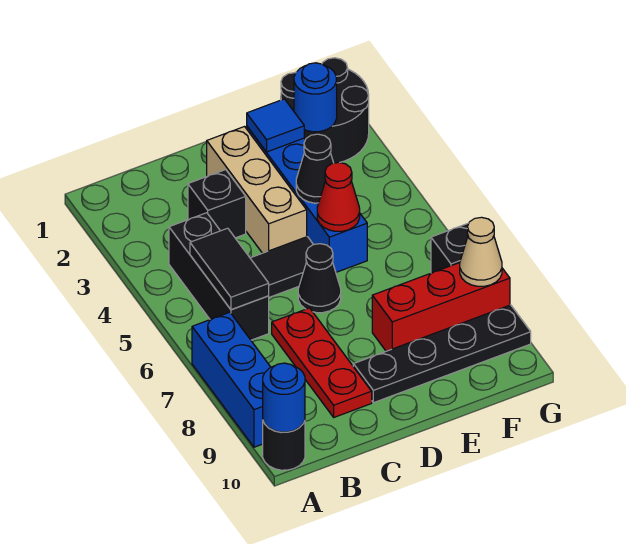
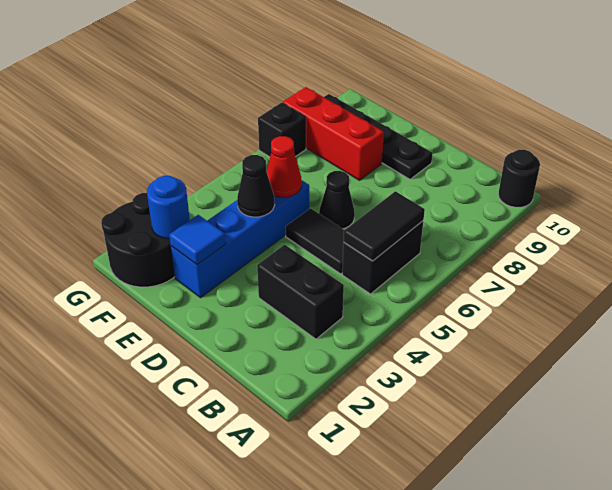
blue 1x3 brick [192,312,271,447] -> none
blue 1x1 round brick [263,363,305,432] -> none
black 1x3 brick [169,213,269,340] -> black 1x2 brick [342,221,423,294]
black 1x1 brick [188,170,246,238] -> black 1x2 brick [257,245,344,339]
red 1x3 plate [272,308,372,417] -> none
tan 1x3 brick [207,127,307,253] -> none
tan 1x1 cone [460,217,502,286] -> none

